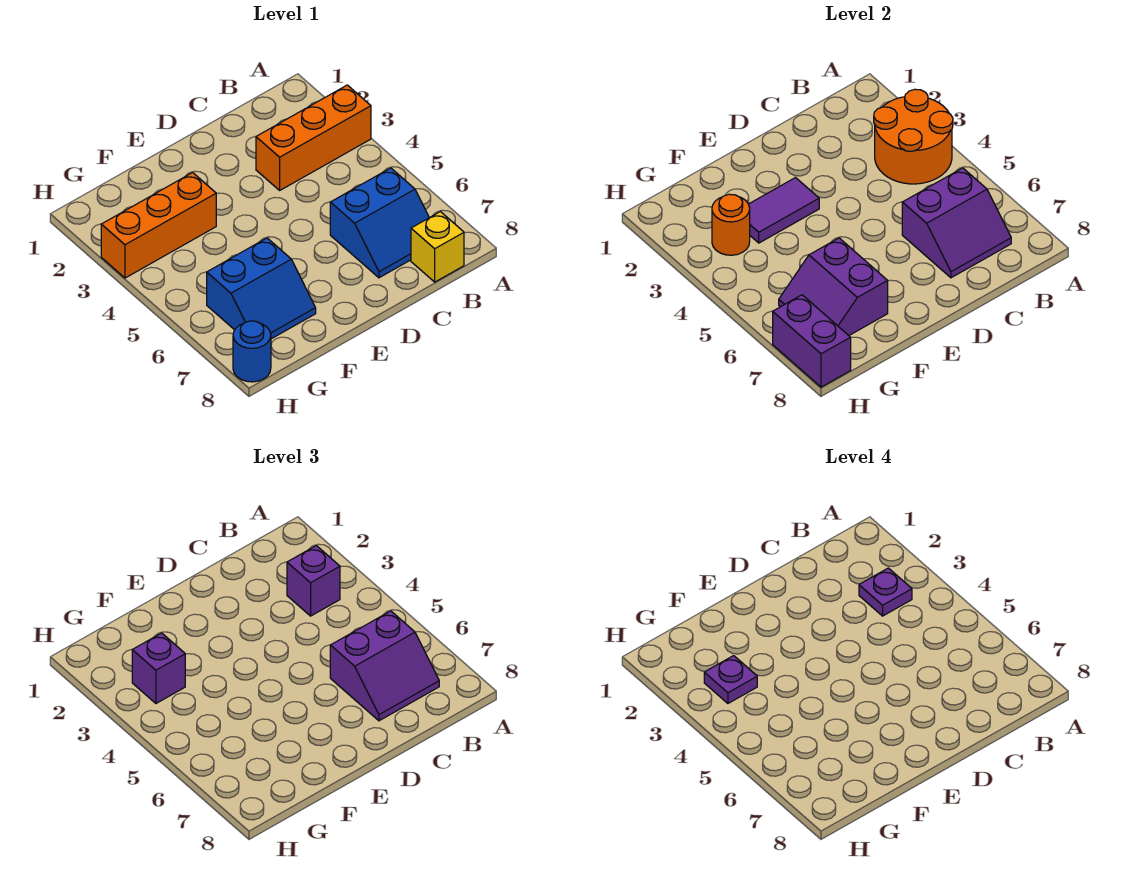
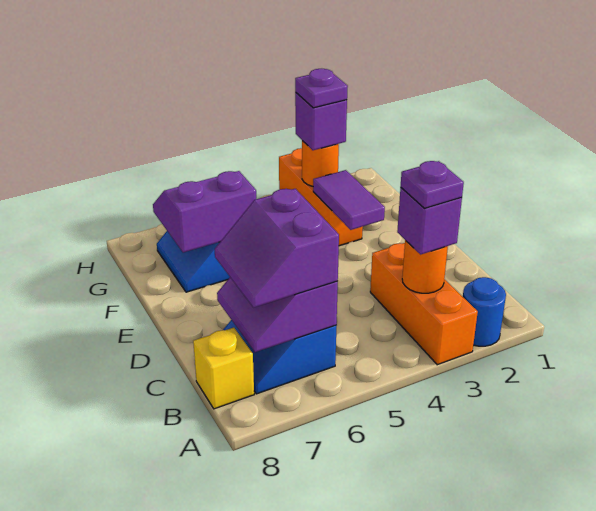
orange 2x2 round brick [874,89,953,184] -> orange 1x1 round brick [402,240,448,293]
purple 1x2 brick [773,295,851,387] -> none
blue 1x1 round brick [233,321,271,382] -> blue 1x1 round brick moved to [462,277,506,346]

